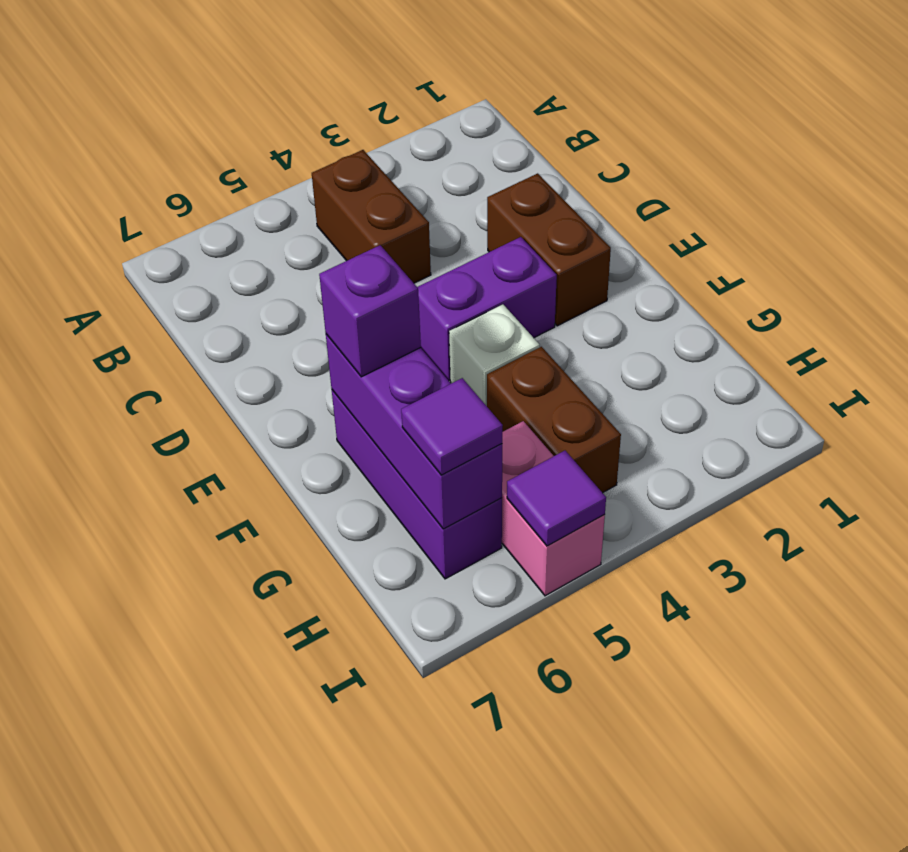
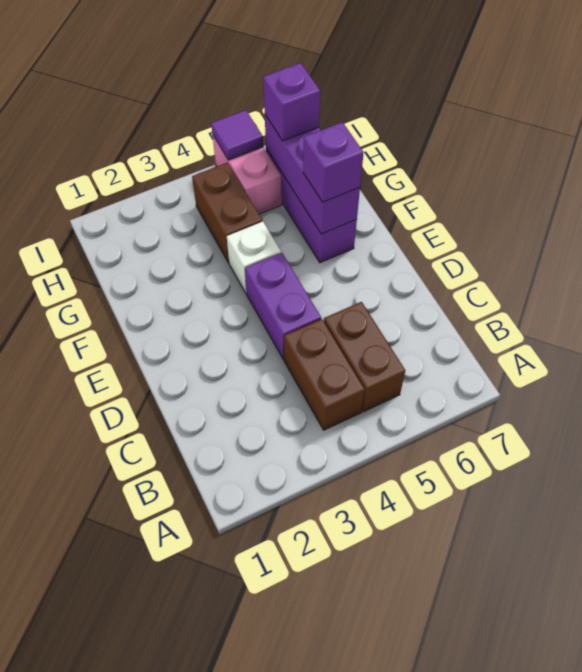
brown 1x2 brick [487,173,611,326] -> brown 1x2 brick moved to [324,302,405,412]
purple 1x2 brick [417,237,557,381] -> purple 1x2 brick turned to [245,253,321,359]
purple 1x1 tile [401,378,503,475] -> purple 1x1 brick [263,63,320,141]

